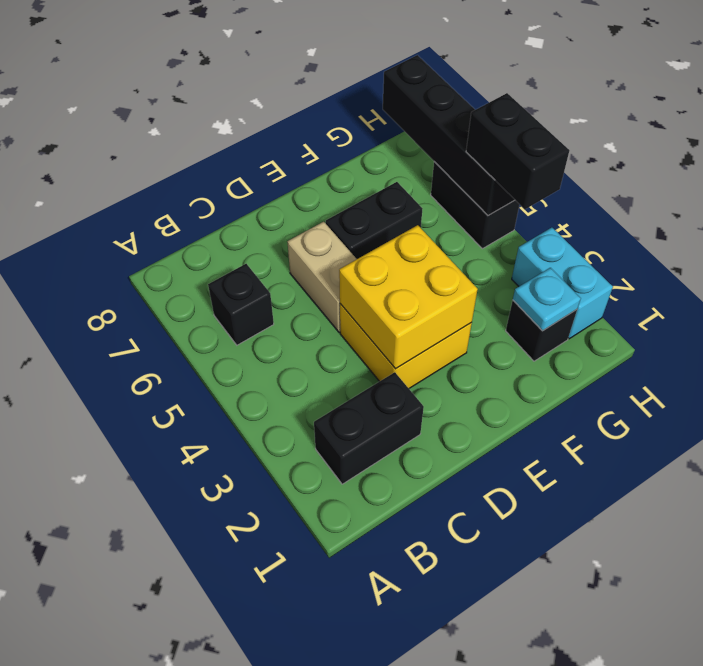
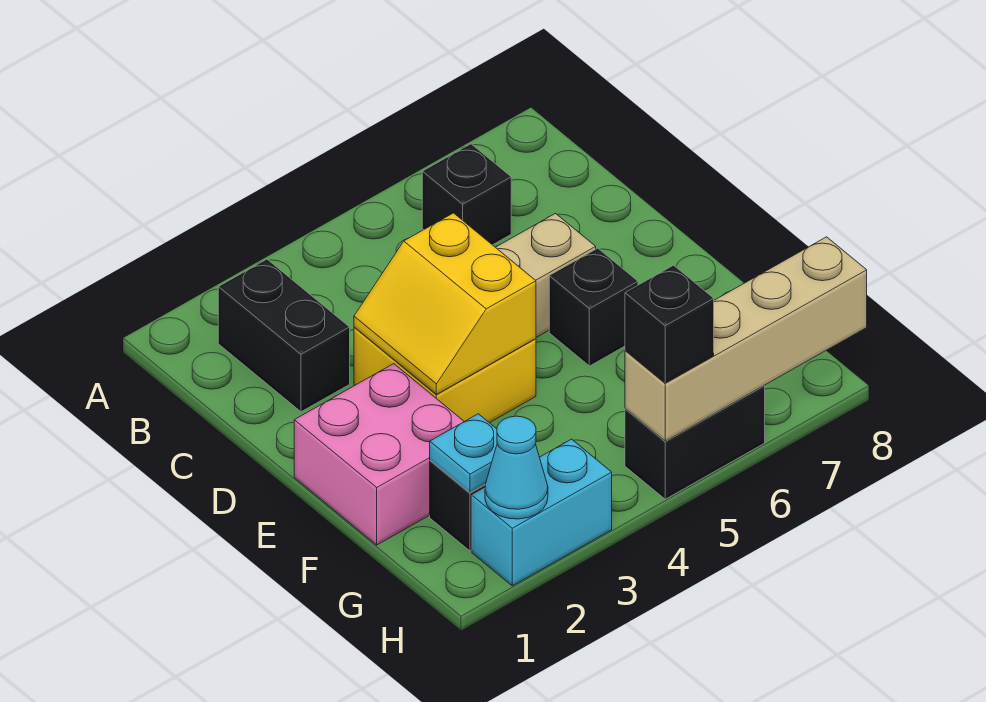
yellow 2x2 brick [339,225,478,369] -> yellow 2x2 slope [354,213,536,394]
none -> pink 2x2 brick [294,364,464,545]
black 1x2 brick [326,182,422,259] -> black 1x1 brick [549,248,638,366]
none -> cyan 1x1 cone [485,416,548,519]
black 1x2 brick [466,93,569,209] -> black 1x1 brick [625,265,714,383]
black 1x4 brick [383,55,515,216] -> tan 1x4 brick [625,237,867,441]

